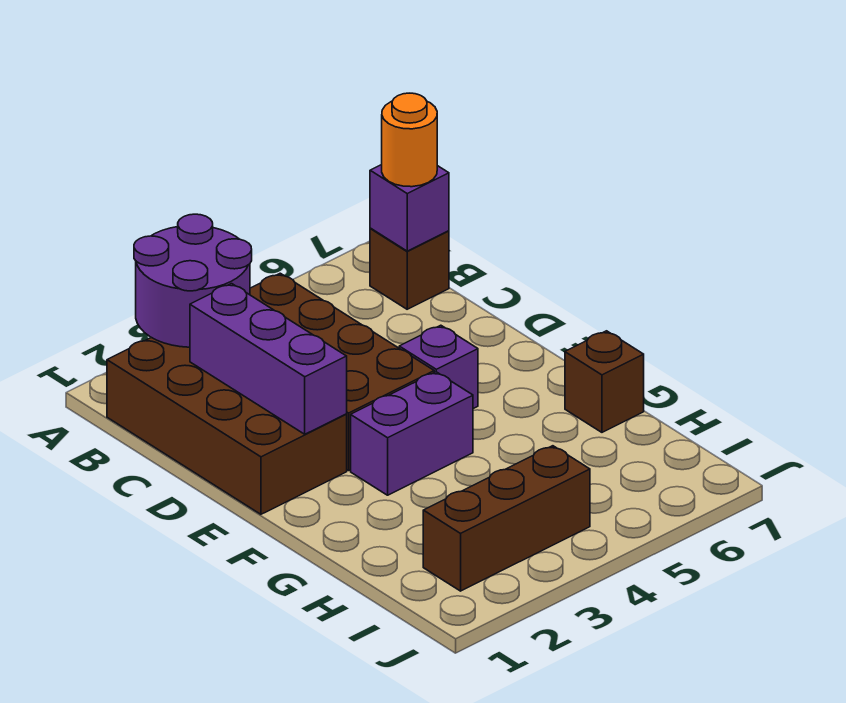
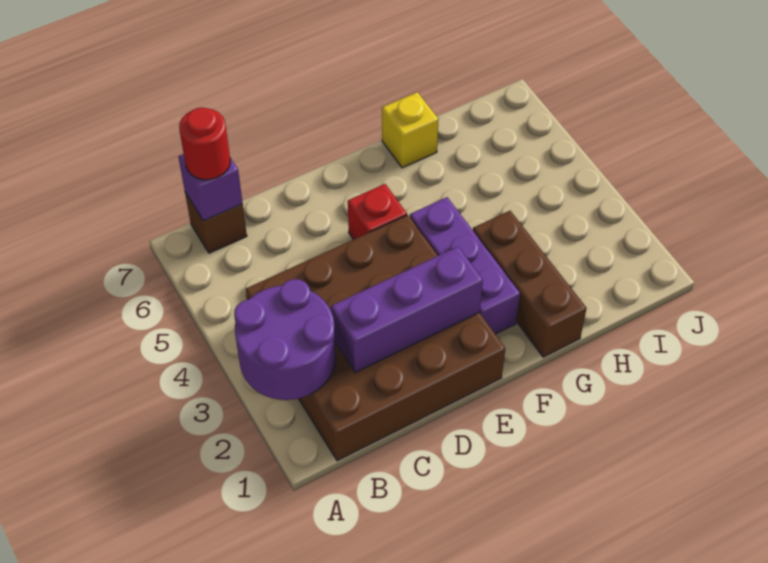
orange 1x1 round brick [382,93,437,187] -> red 1x1 round brick [179,108,230,180]
purple 1x1 brick [399,325,478,409] -> red 1x1 brick [348,184,407,240]
purple 1x2 brick [351,372,473,495] -> purple 1x3 brick [410,197,520,334]
brown 1x1 brick [565,331,644,432] -> yellow 1x1 brick [382,92,439,168]
brown 1x3 brick [423,446,590,591] -> brown 1x3 brick moved to [473,211,587,357]

